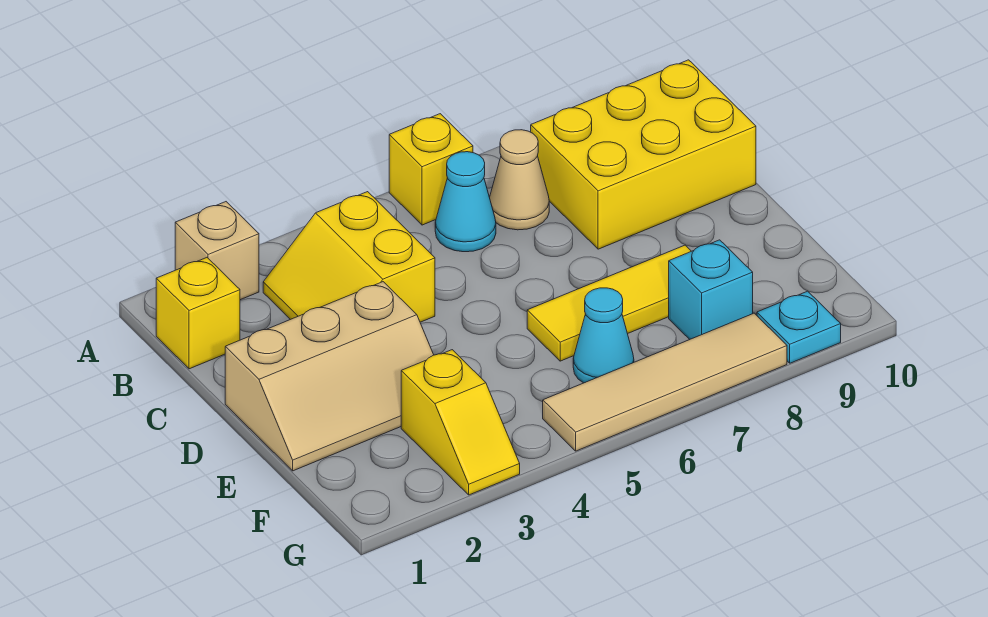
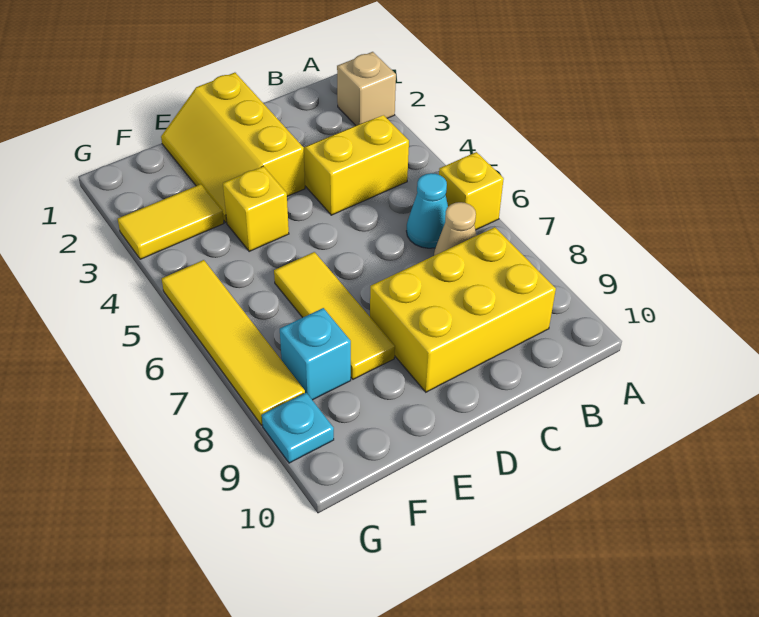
yellow 1x1 brick [156,258,240,369] -> yellow 1x1 brick moved to [223,166,289,251]
yellow 2x3 brick [531,60,756,249] -> yellow 2x3 brick turned to [370,227,556,392]
tan 2x3 slope [225,282,434,471] -> yellow 2x3 slope [161,73,305,223]
yellow 1x2 slope [401,350,520,495] -> yellow 1x2 tile [118,184,224,259]
cyan 1x1 cone [573,288,634,383] -> none
tan 1x4 tile [543,313,787,451] -> yellow 1x4 tile [162,260,305,425]

